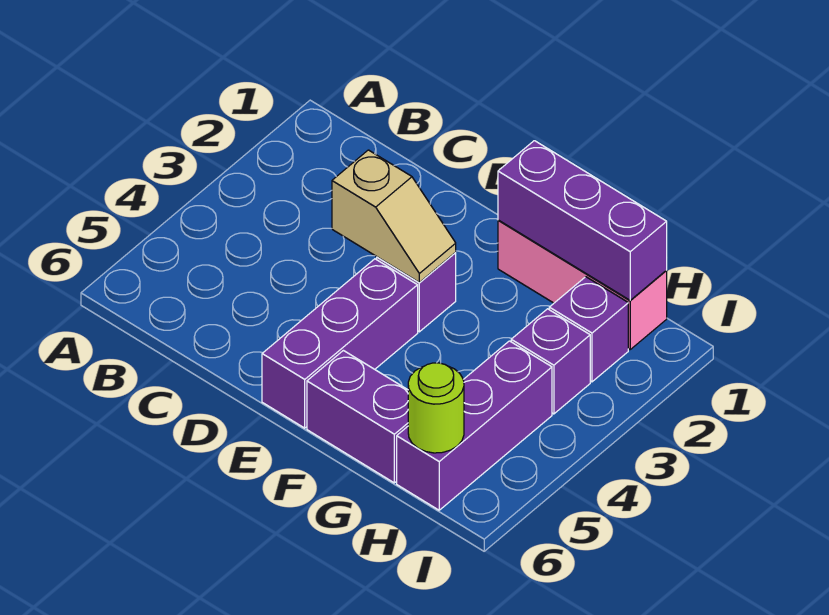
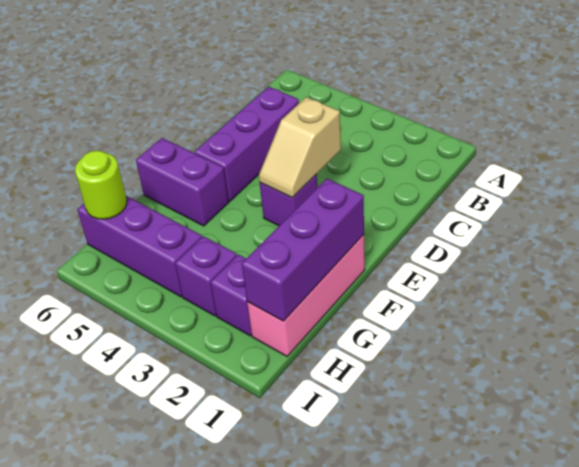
purple 1x3 brick [262,259,418,428] -> purple 1x3 brick turned to [194,87,299,201]
purple 1x2 brick [307,350,408,483] -> purple 1x2 brick turned to [136,138,229,226]

